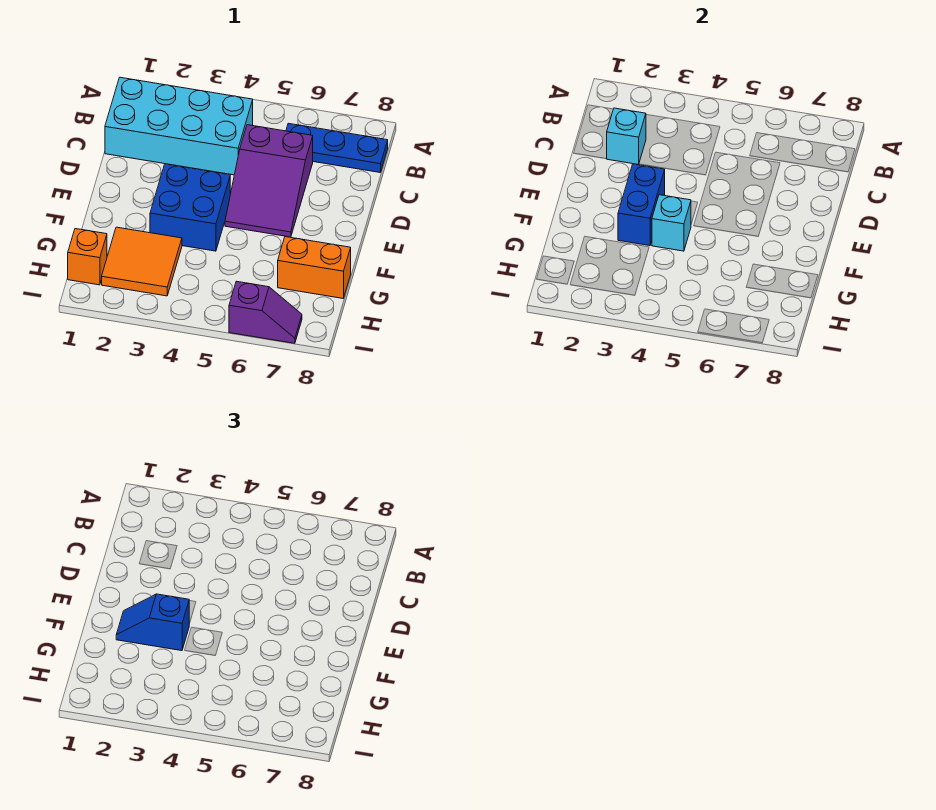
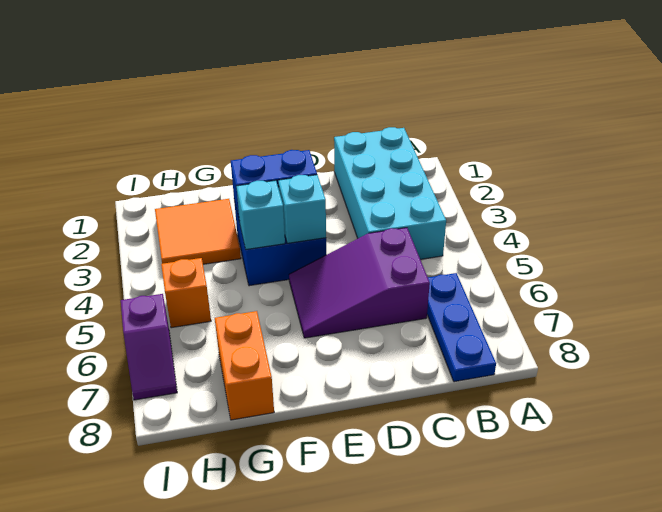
cyan 1x1 brick [607,108,646,165] -> cyan 1x1 brick moved to [278,175,326,243]
blue 1x2 slope [116,594,189,651] -> none
orange 1x1 brick [68,229,107,285] -> orange 1x1 brick moved to [161,258,211,328]

